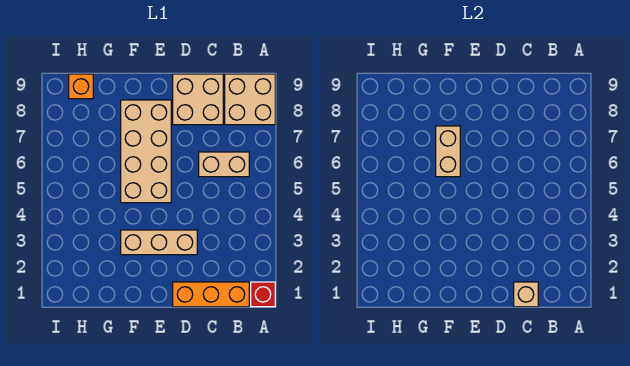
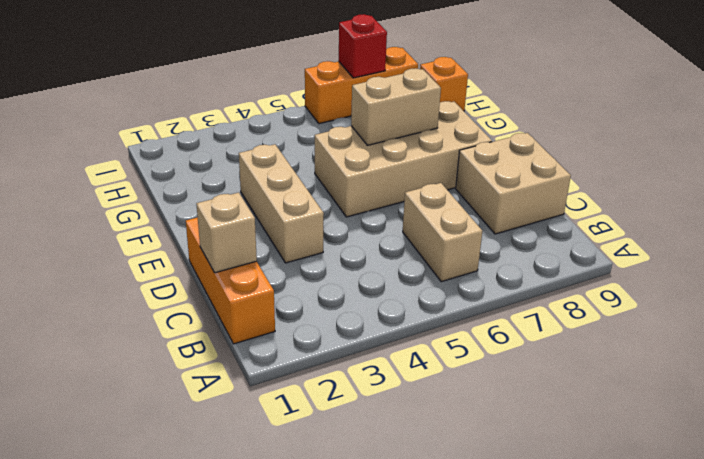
red 1x1 brick [251,282,275,307] -> red 1x1 brick moved to [339,14,387,78]
tan 2x2 brick [225,74,275,125] -> none
none -> orange 1x3 brick [305,47,418,124]

